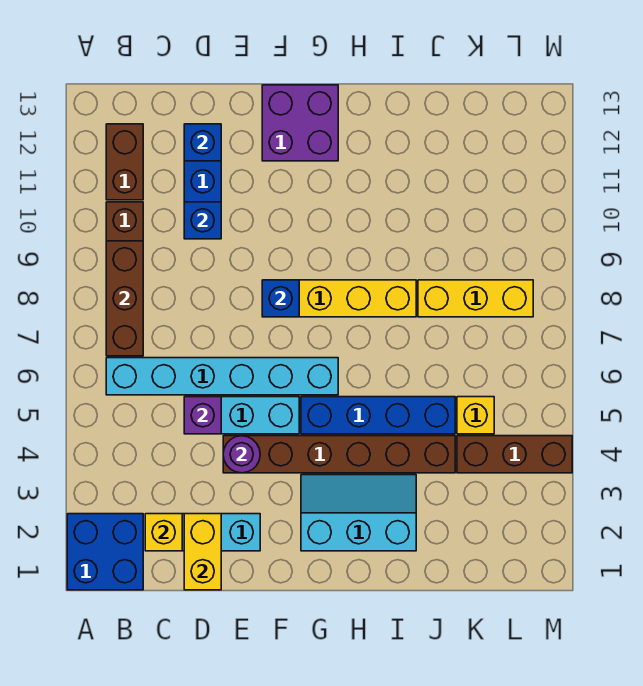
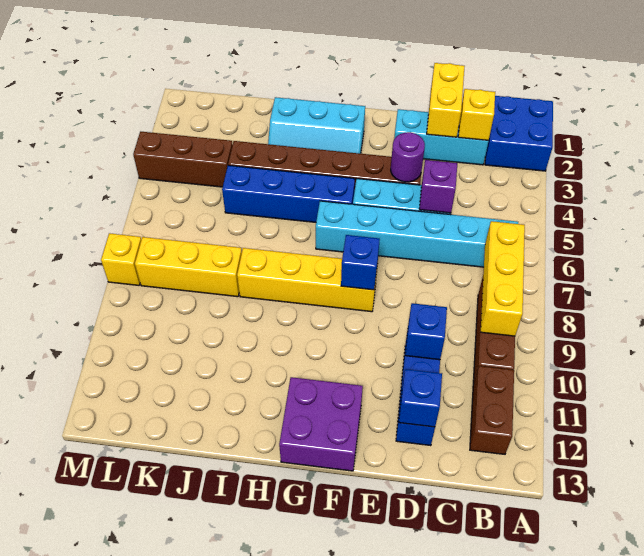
brown 1x3 brick [106,241,143,356] -> yellow 1x3 brick [481,221,525,336]
yellow 1x1 brick [457,397,494,434] -> yellow 1x1 brick moved to [101,233,141,285]

